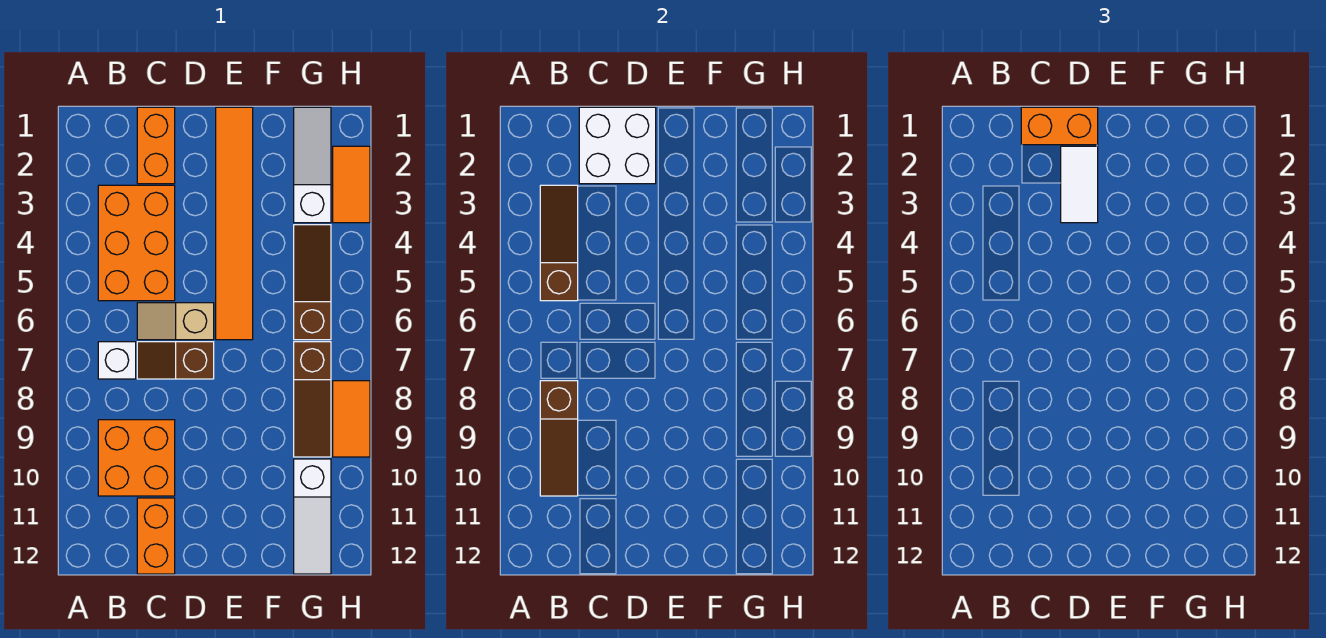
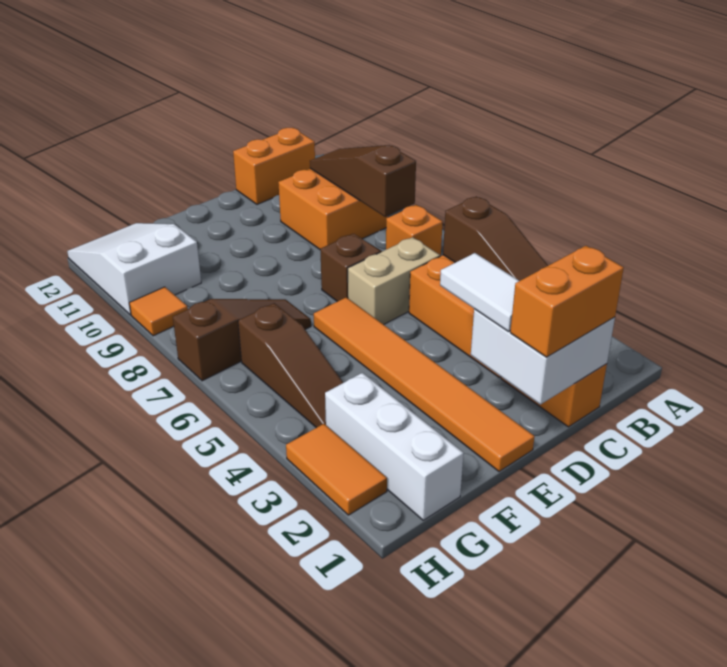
white 1x1 brick [98,342,136,379] -> orange 1x1 brick [386,205,443,256]
tan 1x2 slope [137,303,214,340] -> tan 1x2 brick [348,237,440,325]
orange 1x2 brick [137,498,175,574] -> orange 1x2 brick turned to [233,128,315,204]
white 1x3 slope [294,107,331,223] -> white 1x3 brick [325,373,464,520]
brown 1x3 slope [294,342,331,457] -> brown 1x3 slope turned to [173,299,311,381]
white 1x3 slope [294,459,331,574] -> white 2x3 slope [67,223,201,315]
orange 1x2 tile [333,381,370,457] -> orange 1x1 tile [129,287,188,336]

